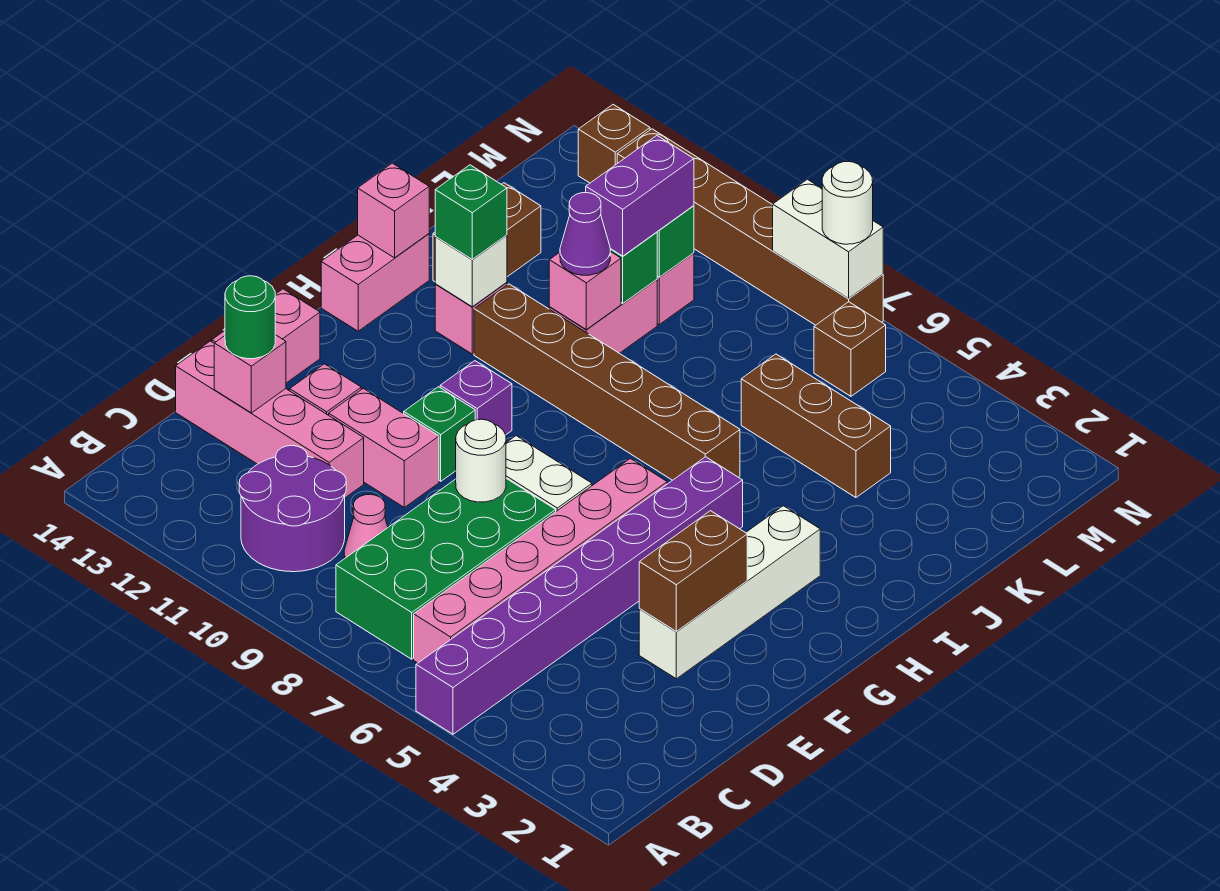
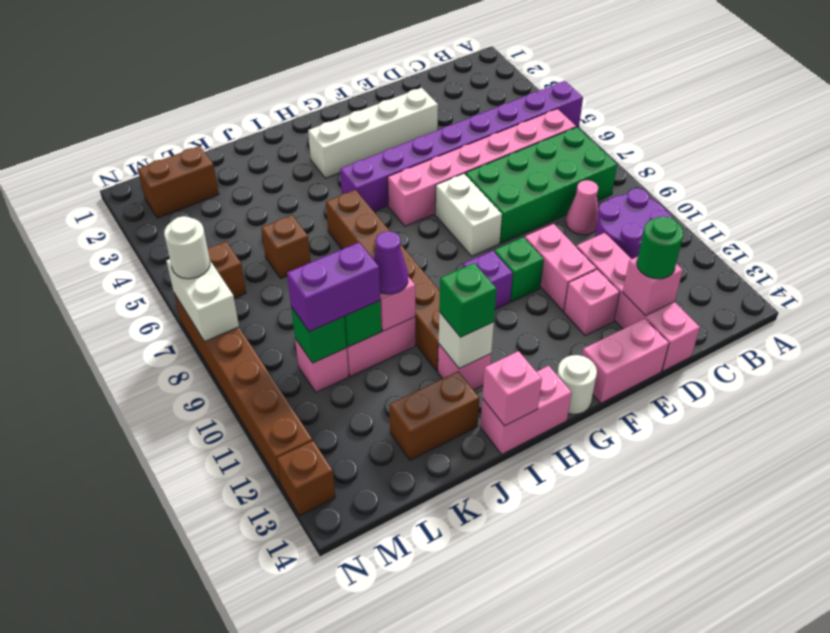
brown 1x2 brick [639,511,747,631] -> brown 1x2 brick moved to [138,146,219,218]
white 1x1 round brick [456,419,506,502] -> white 1x1 round brick moved to [557,355,597,414]
brown 1x3 brick [741,354,891,498] -> brown 1x1 brick [261,215,311,278]

